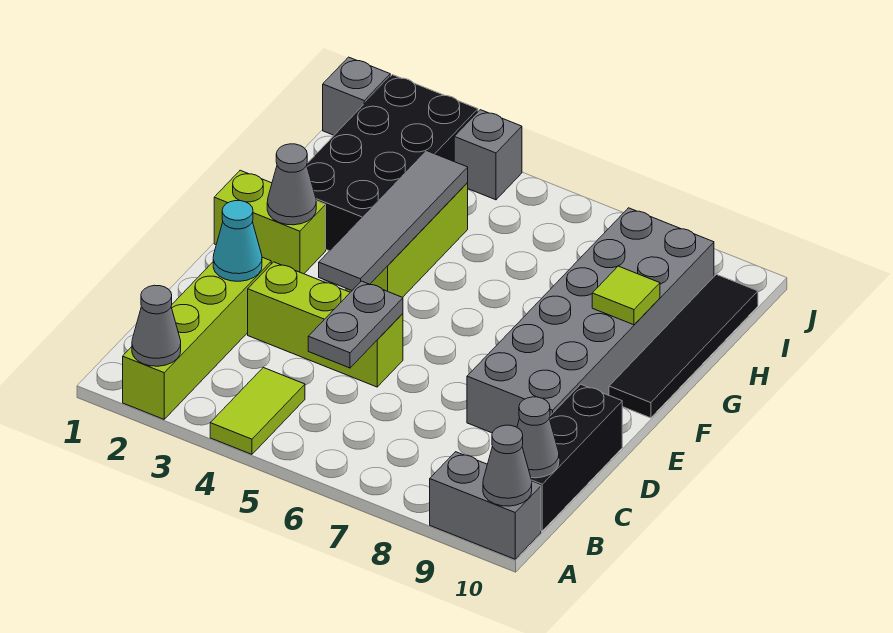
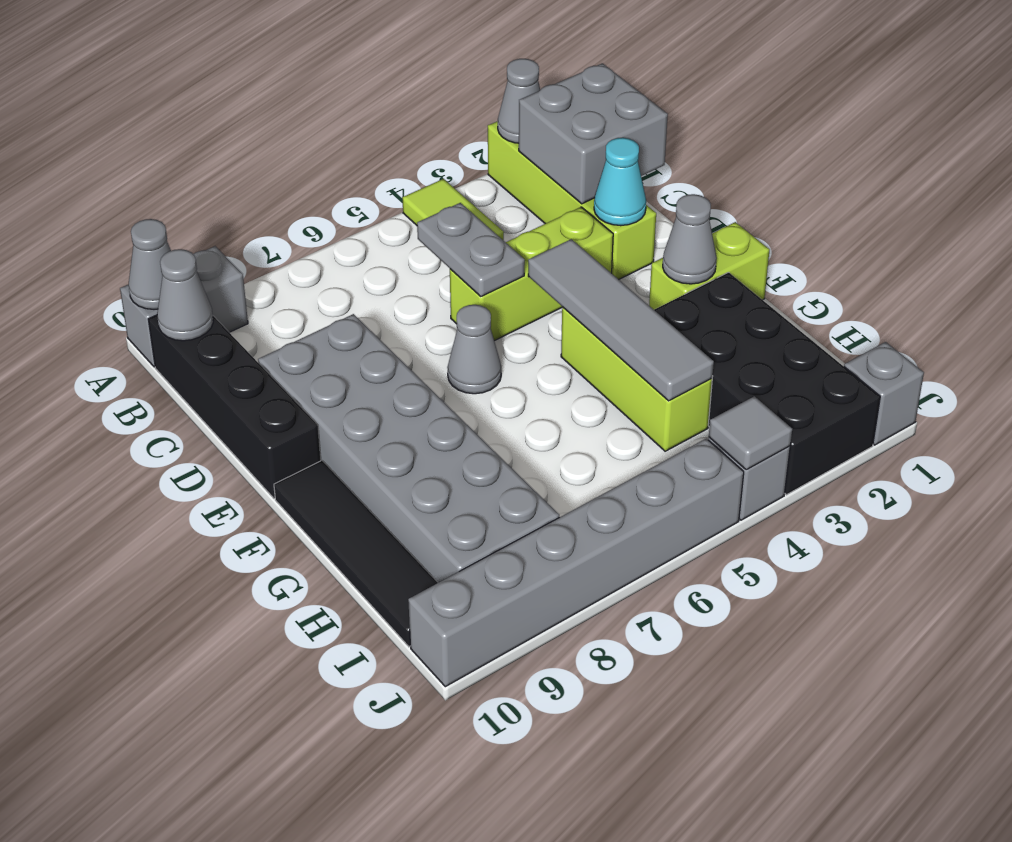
none -> grey 2x2 brick [519,63,668,204]
black 1x3 brick [531,384,622,531] -> black 1x4 brick [148,315,321,498]
none -> grey 1x1 cone [447,305,501,394]
lime 1x1 tile [592,266,660,325] -> none
none -> grey 1x1 tile [709,396,792,470]
none -> grey 1x6 brick [408,439,744,687]

